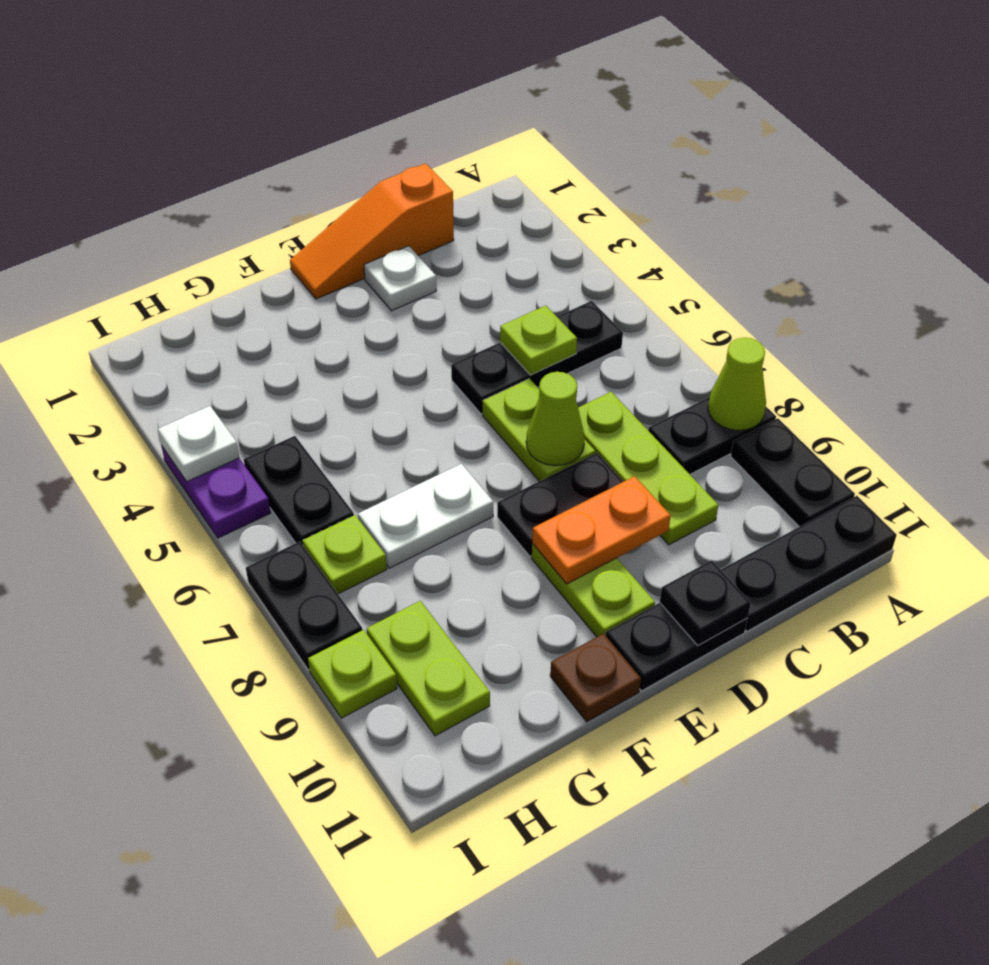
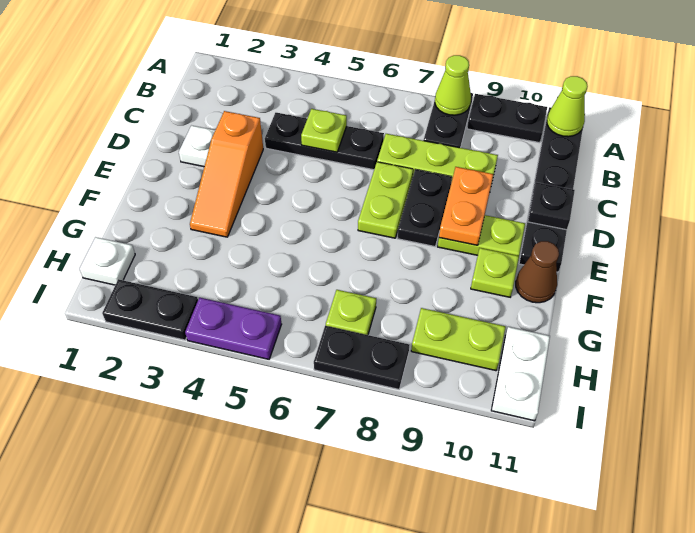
black 1x3 plate [451,301,623,414] -> black 1x3 plate turned to [265,113,384,170]
orange 1x3 slope [290,163,454,299] -> orange 1x3 slope moved to [190,111,263,237]
lime 1x2 plate [483,379,595,481] -> lime 1x2 plate turned to [358,162,413,238]
lime 1x1 cone [526,372,585,466] -> lime 1x1 cone moved to [547,76,588,137]
white 1x2 plate [358,464,493,568] -> white 1x2 plate moved to [491,327,550,421]
brown 1x1 plate [550,633,641,722] -> brown 1x1 cone [516,241,559,303]
black 1x2 plate [244,436,354,545] -> black 1x2 plate moved to [102,279,198,340]
white 1x1 plate [158,406,239,482] -> white 1x1 plate moved to [79,237,135,285]
lime 1x1 plate [308,630,397,718] -> lime 1x1 plate moved to [471,248,519,297]

